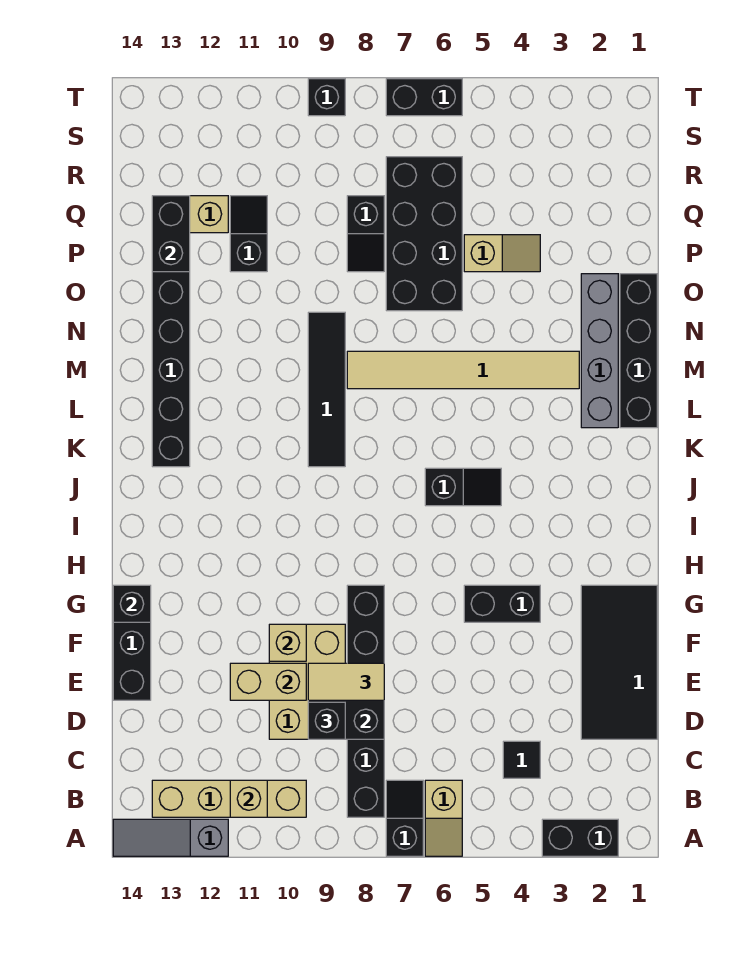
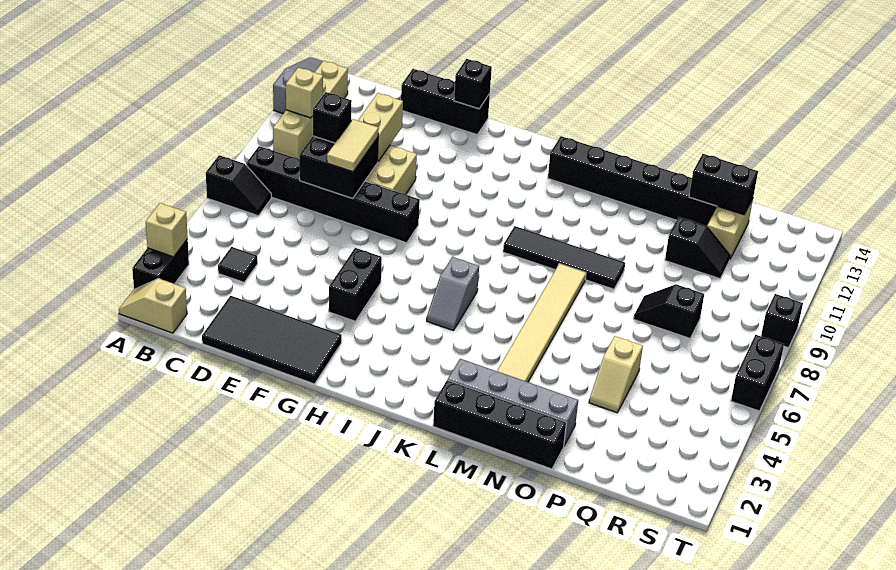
tan 1x2 slope [425,780,462,856] -> tan 1x2 slope moved to [119,278,187,333]
tan 1x1 brick [269,624,306,661] -> tan 1x1 brick moved to [146,203,188,257]
black 1x2 slope [425,468,501,506] -> grey 1x2 slope [427,257,479,331]
black 2x4 brick [386,157,462,311] -> none

